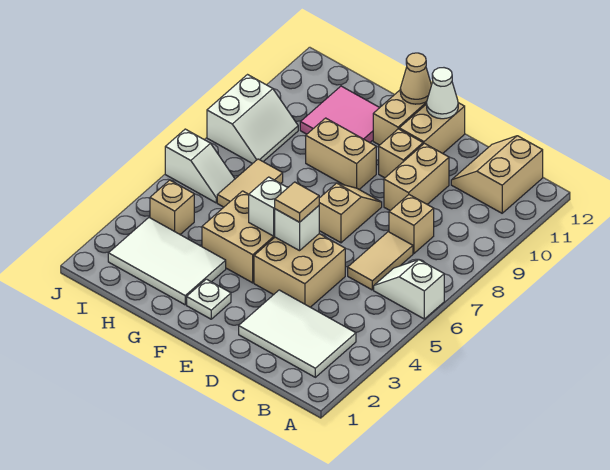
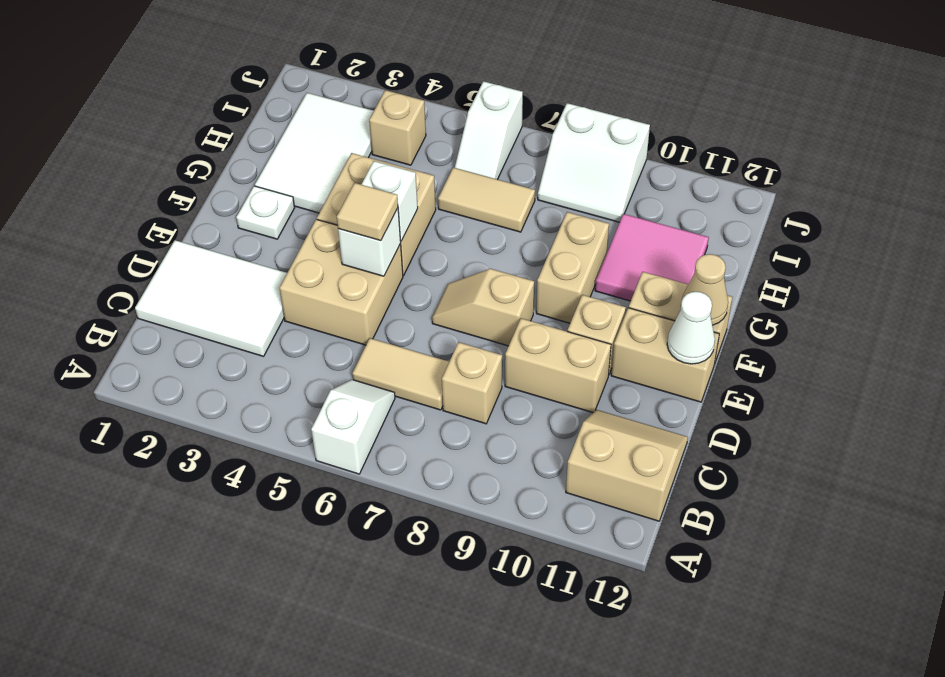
white 2x3 tile [239,290,356,377] -> white 2x3 tile turned to [135,240,287,356]
tan 1x2 slope [319,183,382,243] -> tan 1x2 slope turned to [432,269,534,346]

